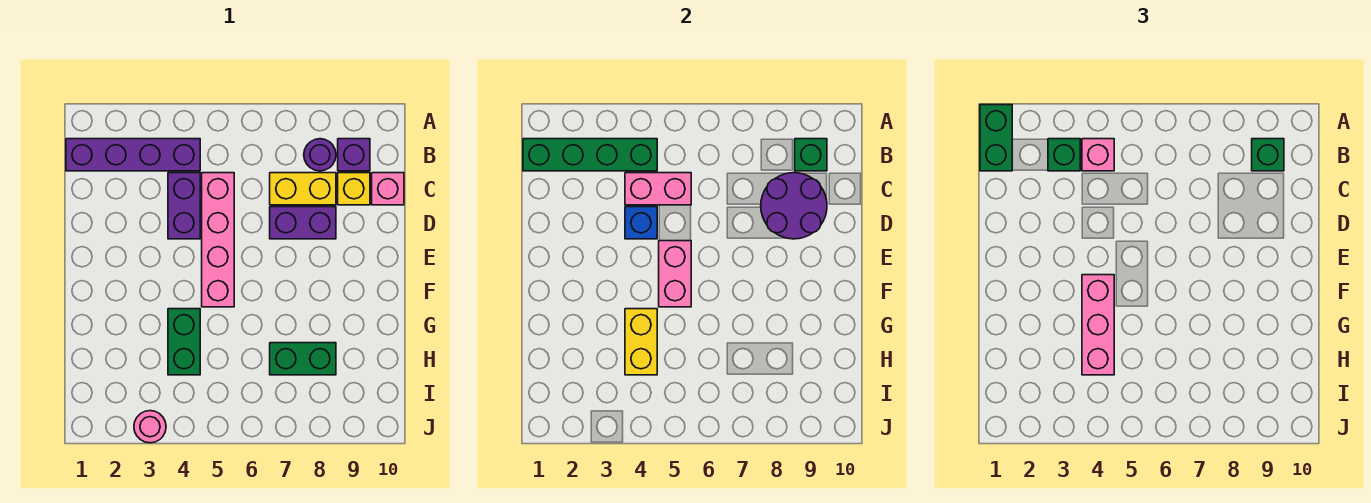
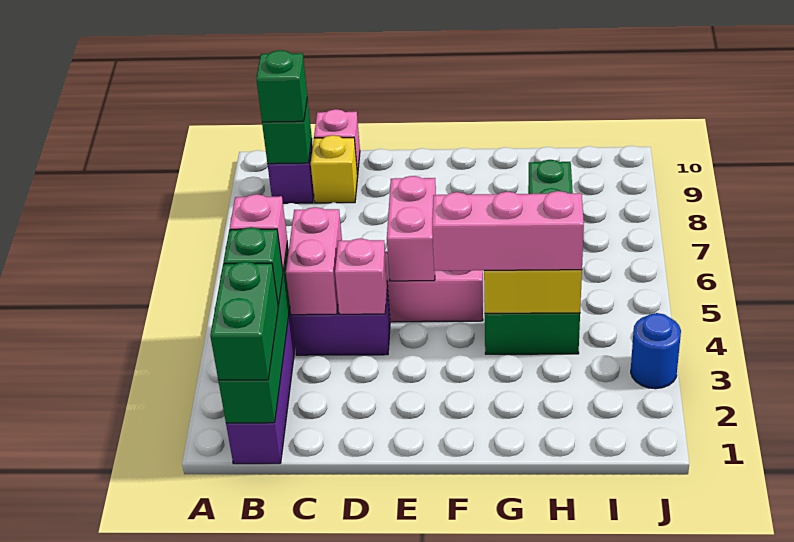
green 1x2 brick [980,105,1012,171] -> green 1x2 brick turned to [210,262,278,380]
purple 1x1 round brick [304,139,336,171] -> none
yellow 1x2 brick [270,173,336,205] -> none
purple 2x2 round brick [761,173,827,239] -> none
blue 1x1 brick [625,207,657,239] -> pink 1x1 brick [335,238,387,314]
purple 1x2 brick [270,207,336,239] -> none
pink 1x2 brick [659,241,691,307] -> pink 1x2 brick turned to [387,176,436,281]
pink 1x1 round brick [134,411,166,443] -> blue 1x1 round brick [631,313,681,389]

